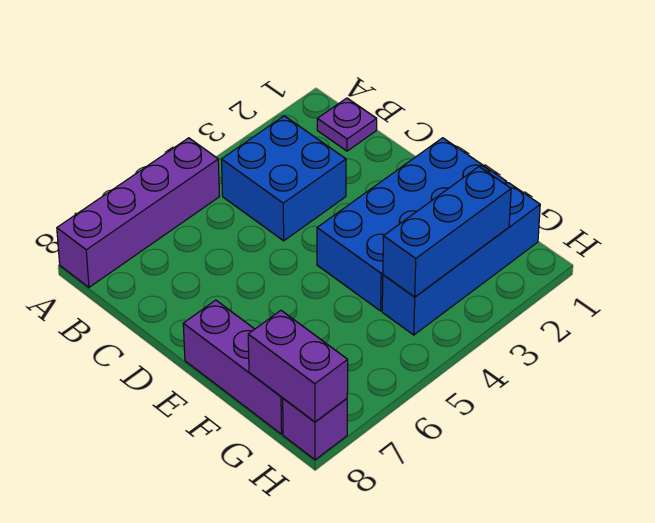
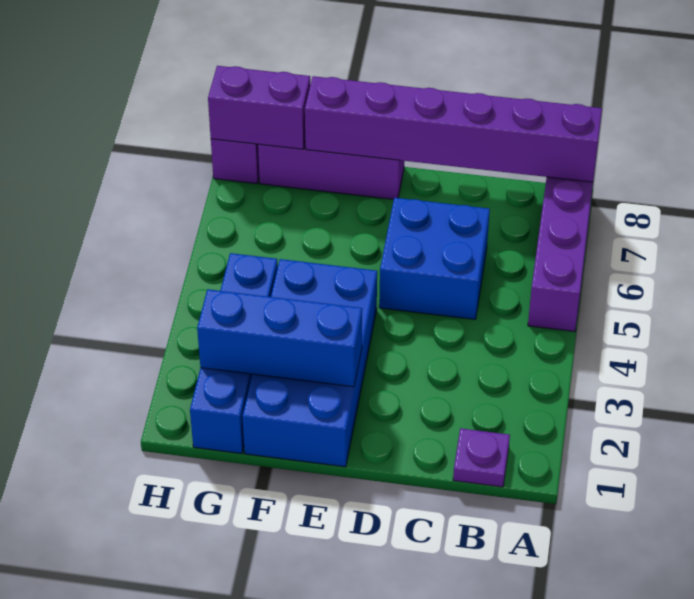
none -> purple 1x6 brick [305,76,602,182]
blue 2x2 brick [221,116,346,241] -> blue 2x2 brick moved to [379,198,490,319]
blue 1x3 brick [383,167,511,297] -> blue 1x3 brick turned to [197,289,362,387]

